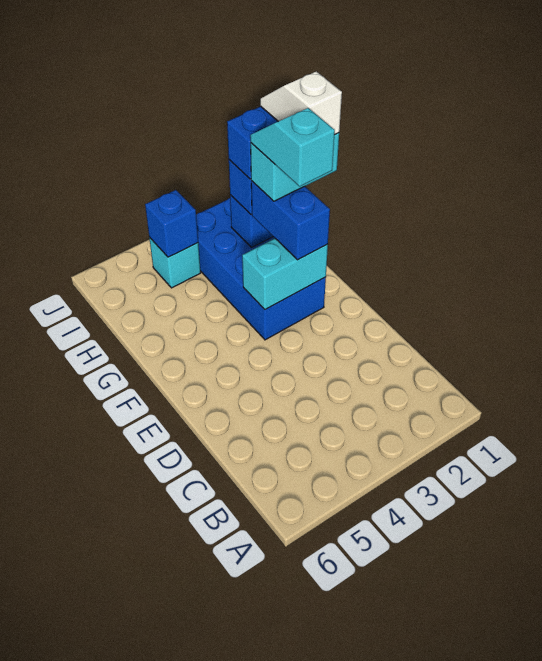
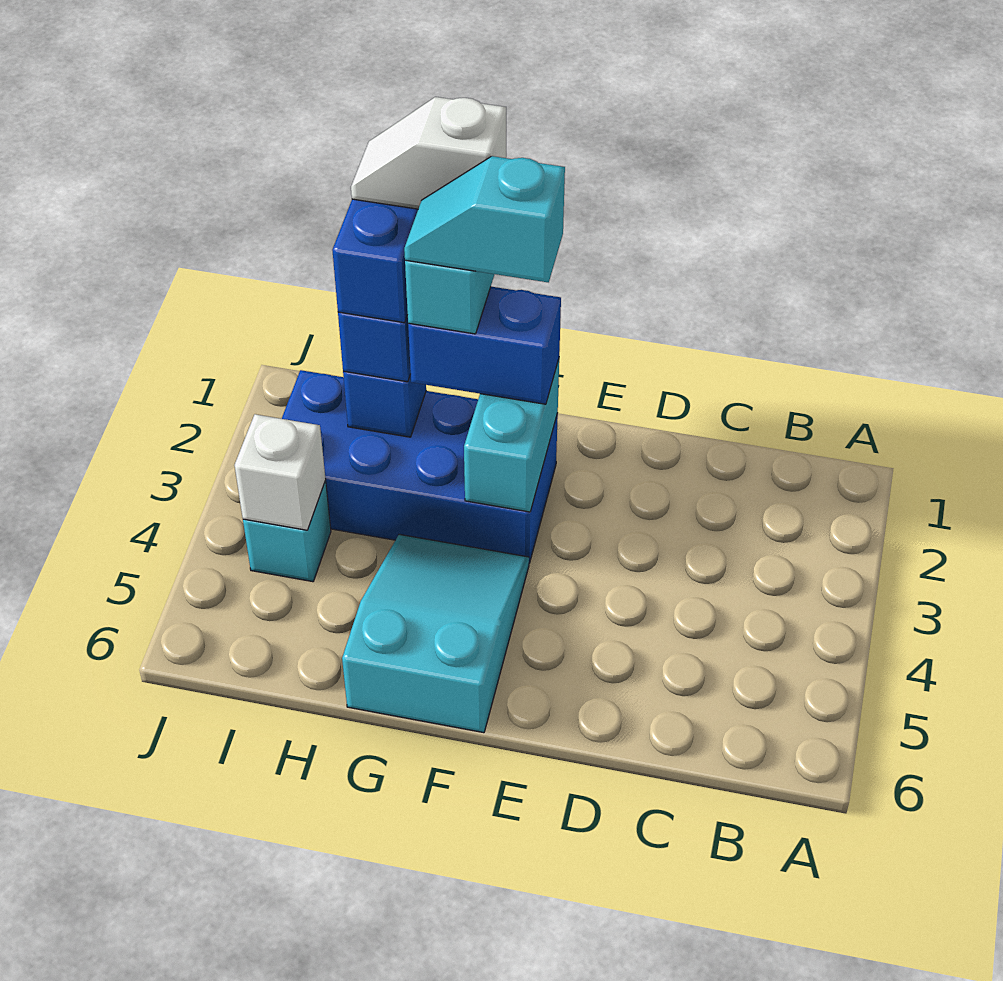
none -> cyan 2x3 slope [342,534,529,733]
blue 1x1 brick [145,190,198,257] -> white 1x1 brick [234,414,326,530]

